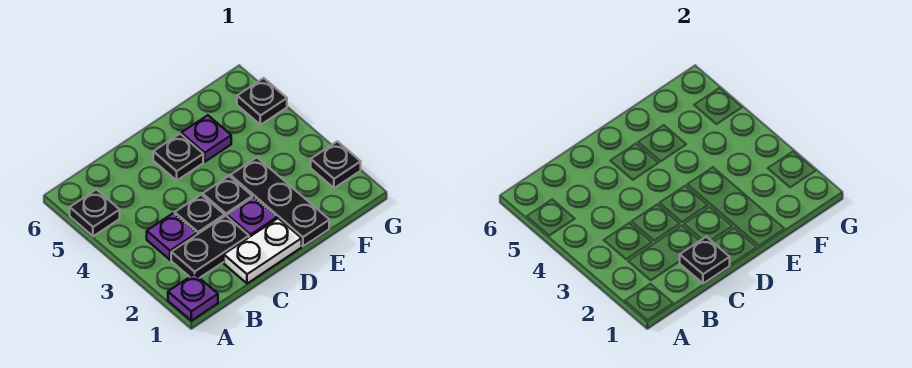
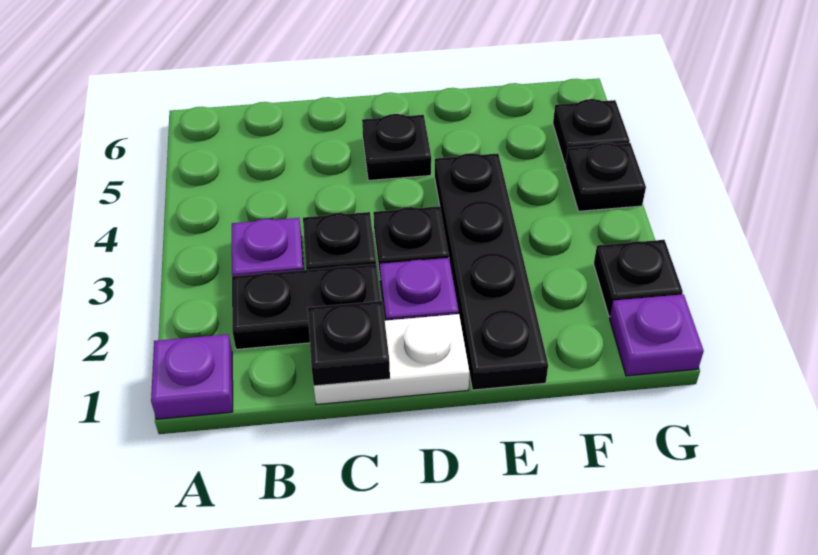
black 1x1 plate [70,190,120,236] -> black 1x1 plate moved to [566,143,646,211]
black 1x3 plate [230,158,329,246] -> black 1x4 plate [435,153,548,390]
purple 1x1 plate [181,115,231,162] -> purple 1x1 plate moved to [610,294,704,376]

